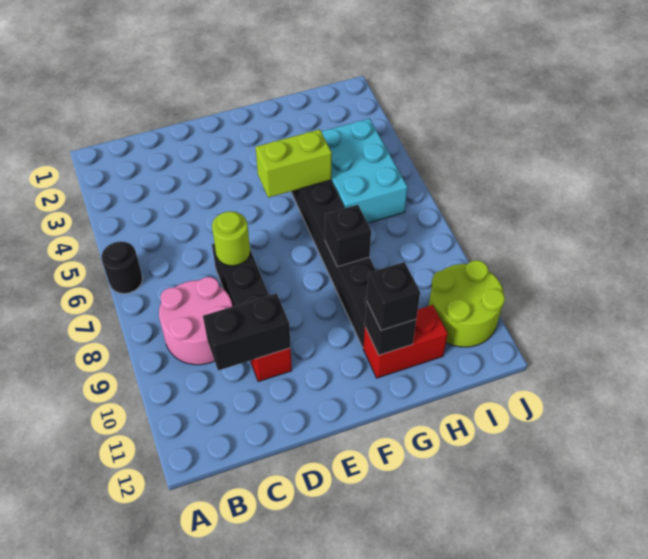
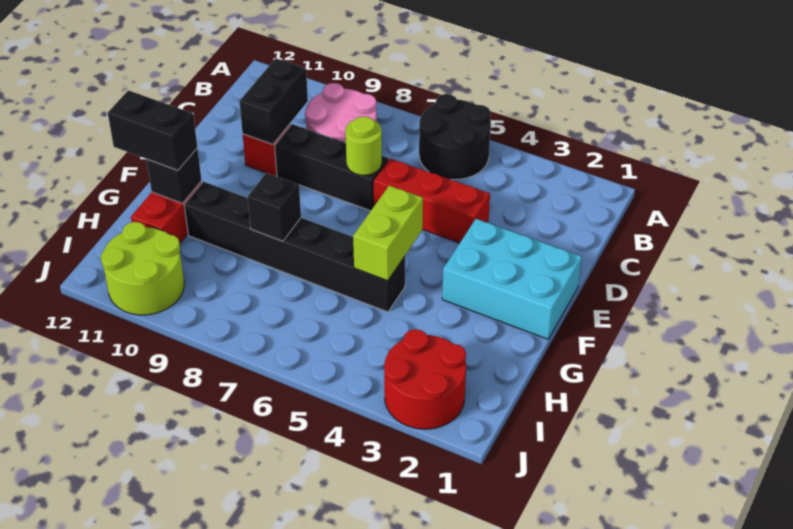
black 1x1 round brick [101,242,143,294] -> black 2x2 round brick [419,94,491,180]
none -> red 1x3 brick [373,159,490,243]
black 1x1 brick [367,262,420,330] -> black 1x2 brick [108,90,197,171]
cyan 2x3 brick [321,118,407,223] -> cyan 2x3 brick moved to [442,219,582,339]
none -> red 2x2 round brick [384,329,466,429]

